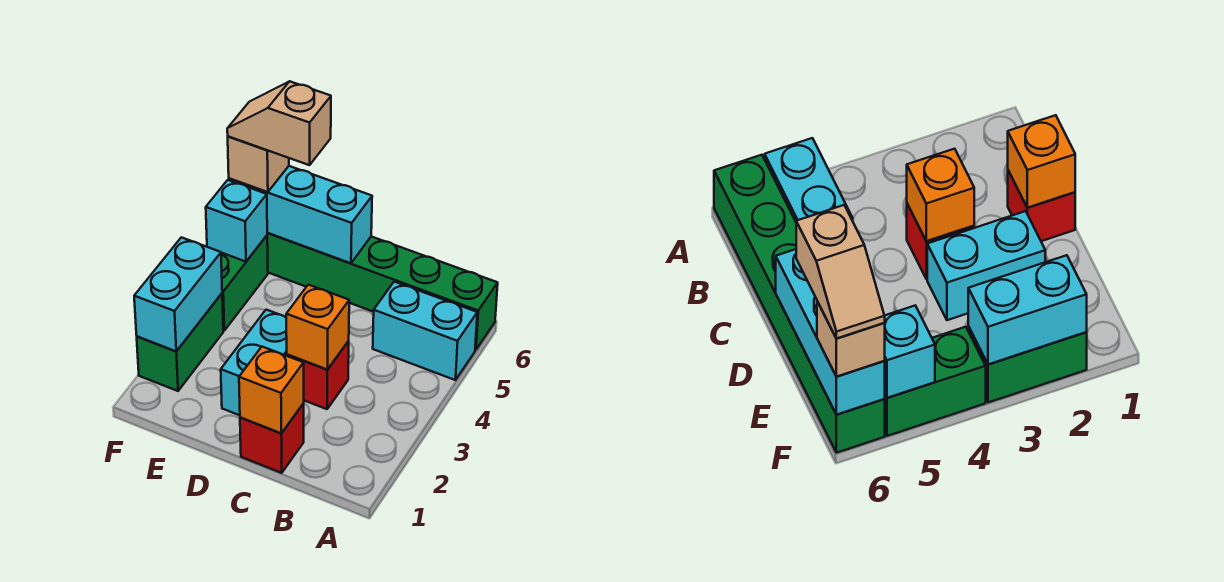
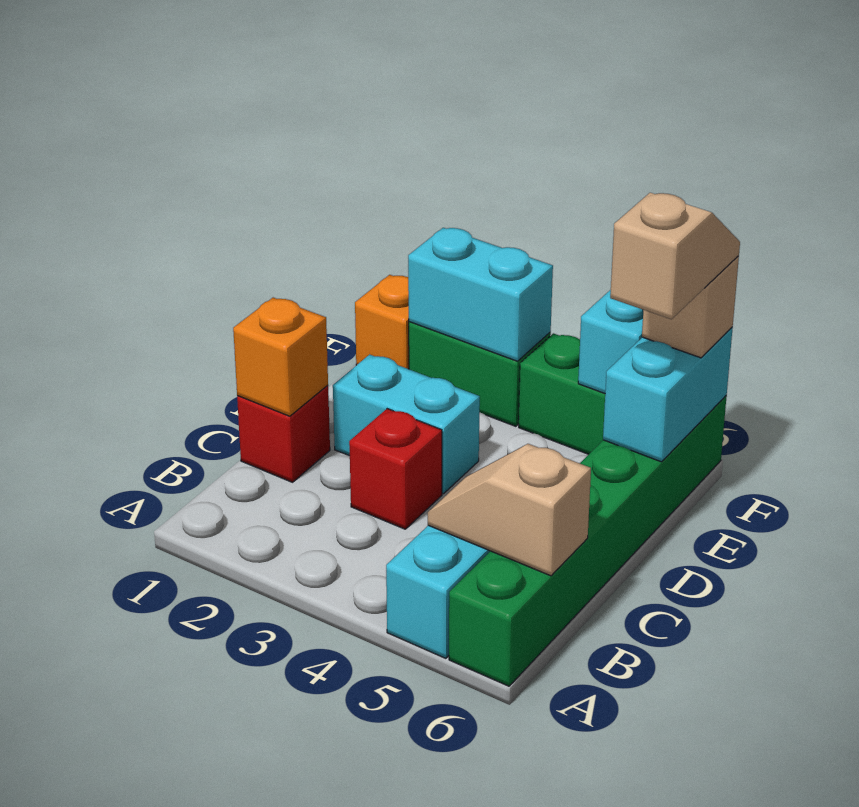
none -> tan 1x2 slope [428,444,591,576]
orange 1x1 brick [286,285,349,370] -> orange 1x1 brick moved to [355,275,409,369]
cyan 1x3 brick [229,166,372,263] -> cyan 1x2 brick [603,328,733,462]

